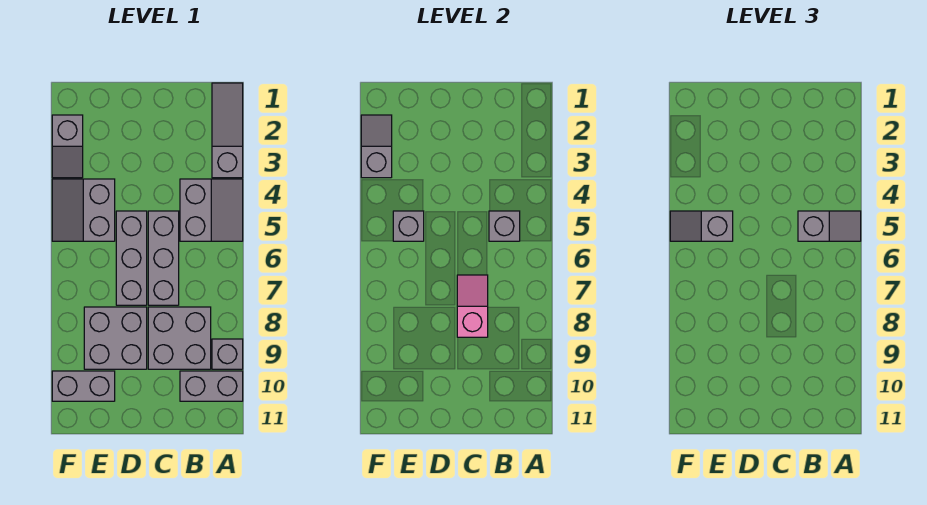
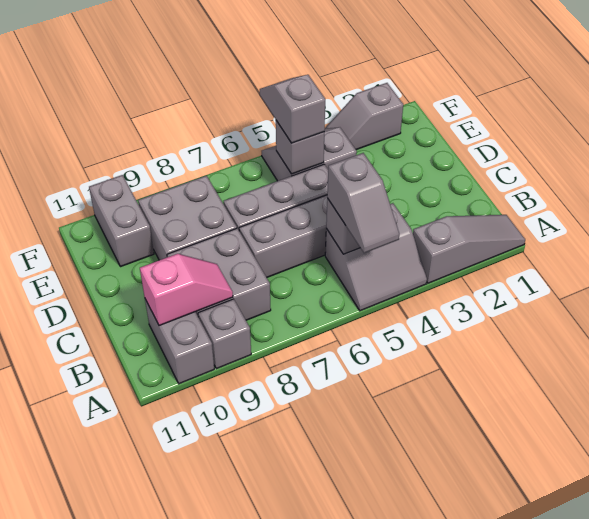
pink 1x2 slope [457,275,488,337] -> pink 1x2 slope moved to [140,254,233,326]
grey 1x2 slope [361,115,392,178] -> none

